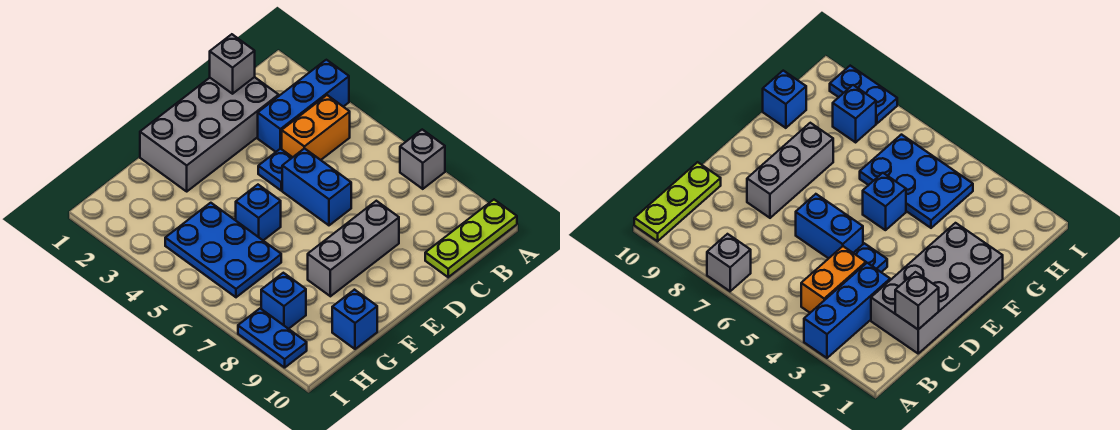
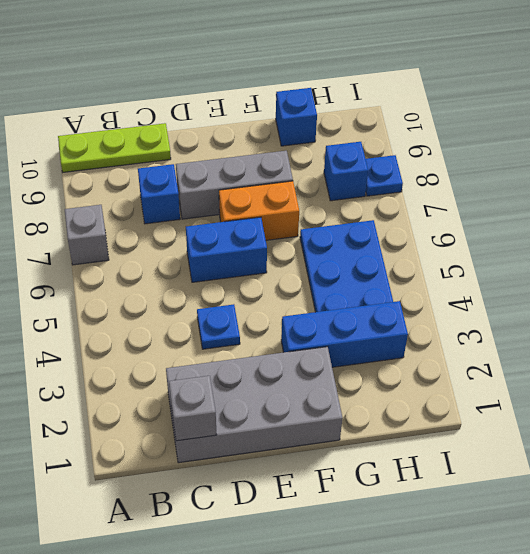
blue 1x3 brick [258,60,349,152] -> blue 1x3 brick moved to [281,301,408,367]
orange 1x2 brick [282,95,350,160] -> orange 1x2 brick moved to [219,181,299,240]
blue 1x2 brick [282,148,351,225] -> blue 1x2 brick turned to [186,217,267,282]
blue 1x1 brick [236,185,281,240] -> blue 1x1 brick moved to [138,164,180,224]
blue 1x2 plate [238,309,307,368] -> blue 1x1 plate [366,155,403,196]

